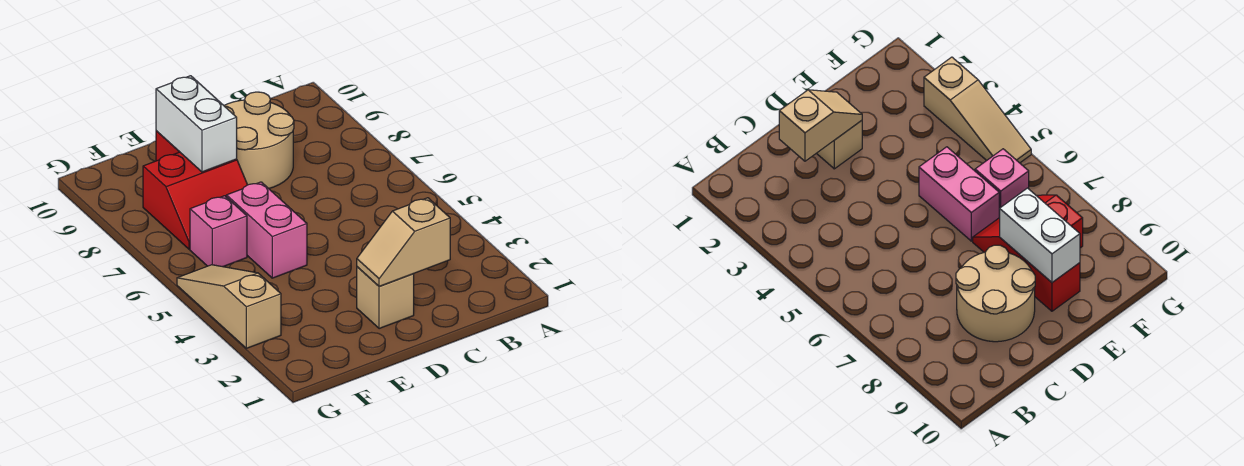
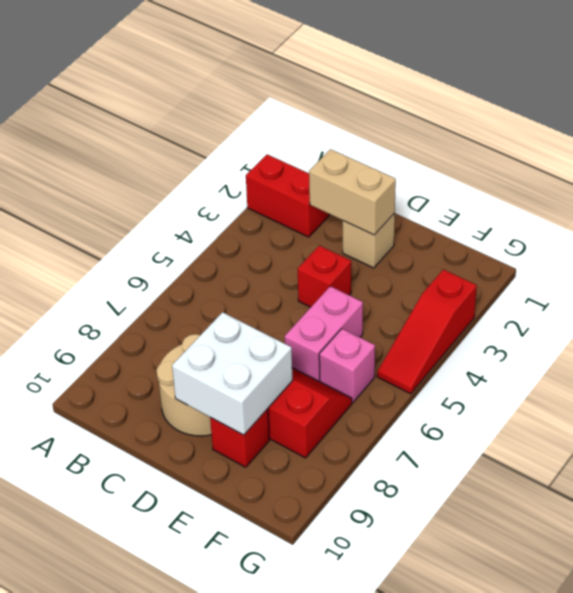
none -> red 1x2 brick [246,154,329,237]
tan 1x2 slope [357,198,450,286] -> tan 1x2 brick [309,149,396,235]
none -> red 1x1 brick [298,246,351,307]
white 1x2 brick [156,76,237,172] -> white 2x2 brick [172,312,293,435]
tan 1x3 slope [177,265,281,348] -> red 1x3 slope [377,270,477,394]

